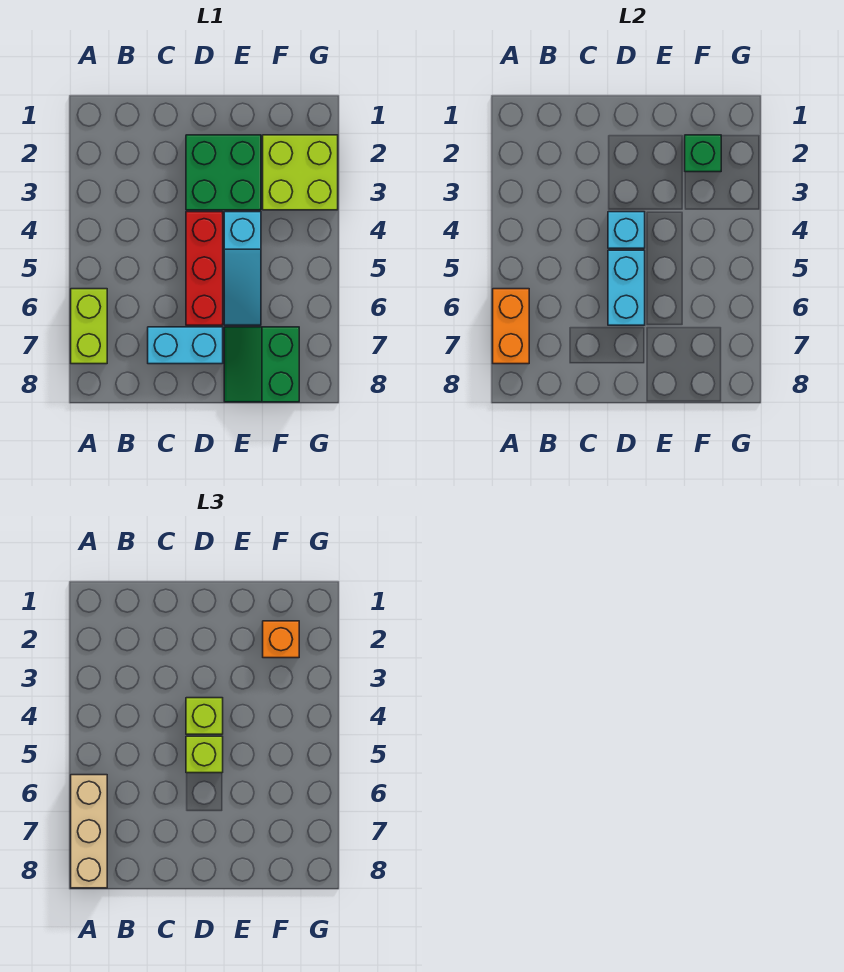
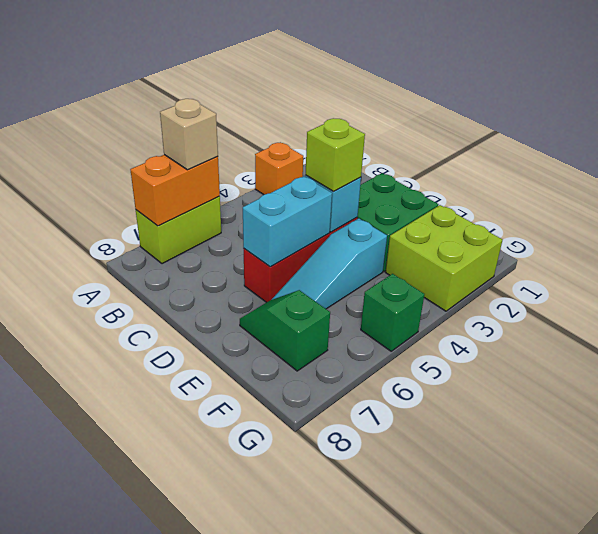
tan 1x3 brick [71,775,107,888] -> tan 1x1 brick [160,99,218,170]
cyan 1x2 brick [148,327,223,364] -> none
lime 1x1 brick [186,736,223,773] -> none
green 2x2 slope [224,327,299,402] -> green 1x2 slope [240,290,330,371]
green 1x1 brick [685,135,721,172] -> green 1x1 brick moved to [361,274,424,351]
orange 1x1 brick [263,621,299,658] -> orange 1x1 brick moved to [255,142,303,195]

